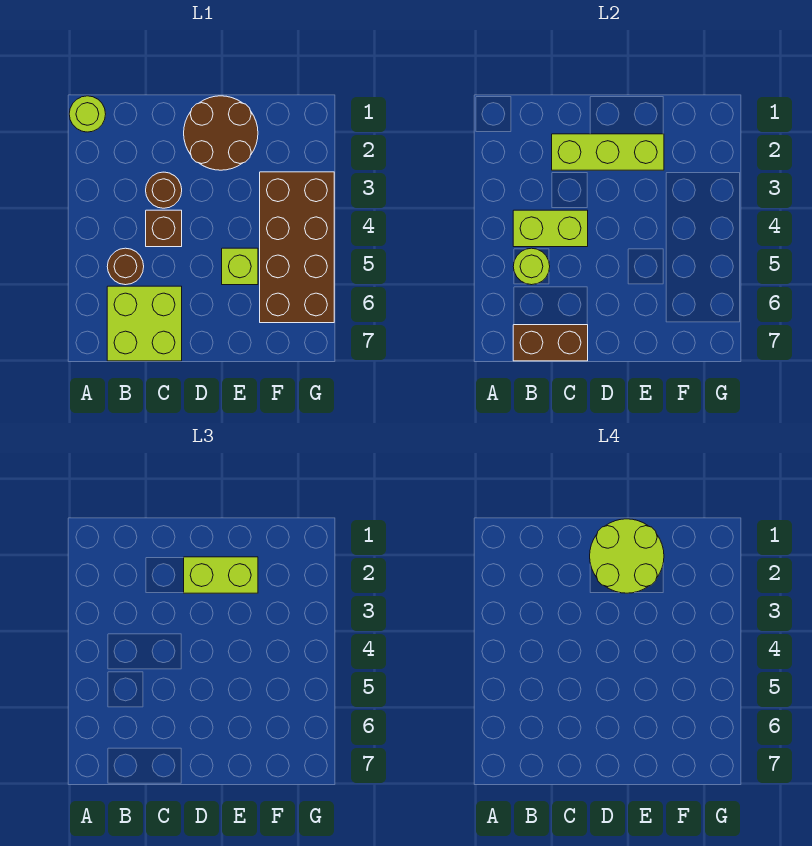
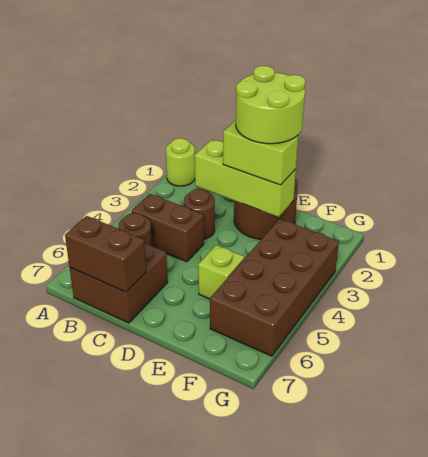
lime 1x2 brick [513,210,588,247] -> none
lime 1x1 round brick [513,248,550,285] -> none
lime 2x2 brick [107,286,182,361] -> brown 2x2 brick [70,243,168,323]
brown 1x1 brick [146,210,182,247] -> brown 1x2 brick [132,194,204,262]

